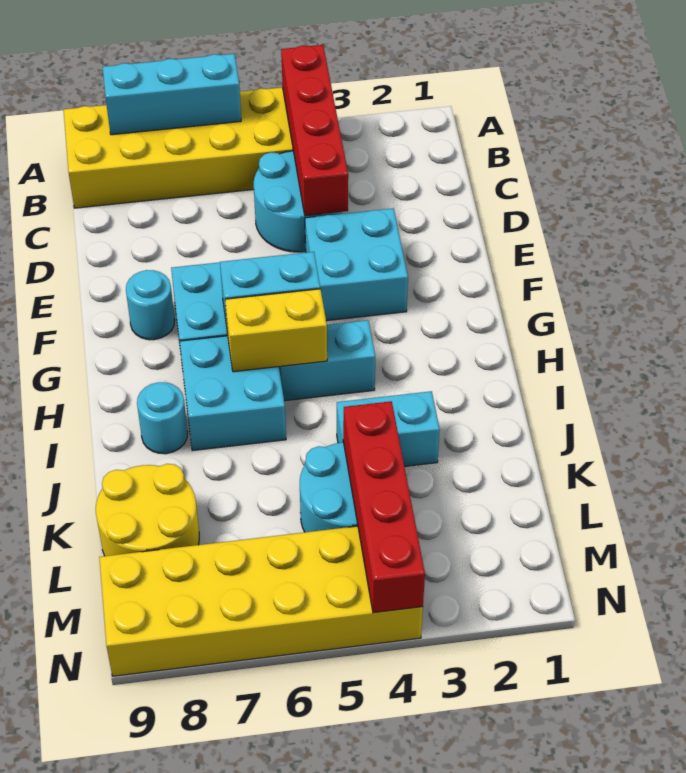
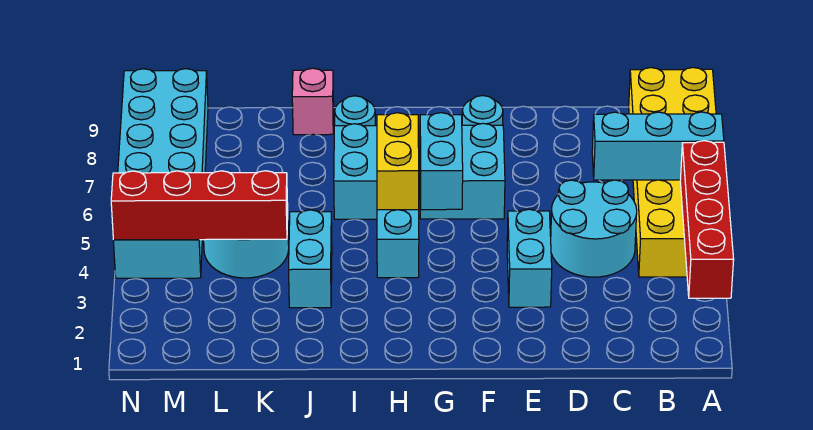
red 1x4 brick [281,45,348,216] -> red 1x4 brick turned to [680,141,734,298]
cyan 1x3 brick [103,54,241,135] -> cyan 1x3 brick turned to [592,112,724,180]
cyan 2x2 brick [305,208,408,321] -> cyan 1x2 brick [507,209,552,307]
none -> pink 1x1 brick [292,68,334,135]
yellow 2x2 round brick [96,464,199,556] -> none
yellow 2x6 brick [99,526,423,676] -> cyan 2x6 brick [113,69,208,278]

